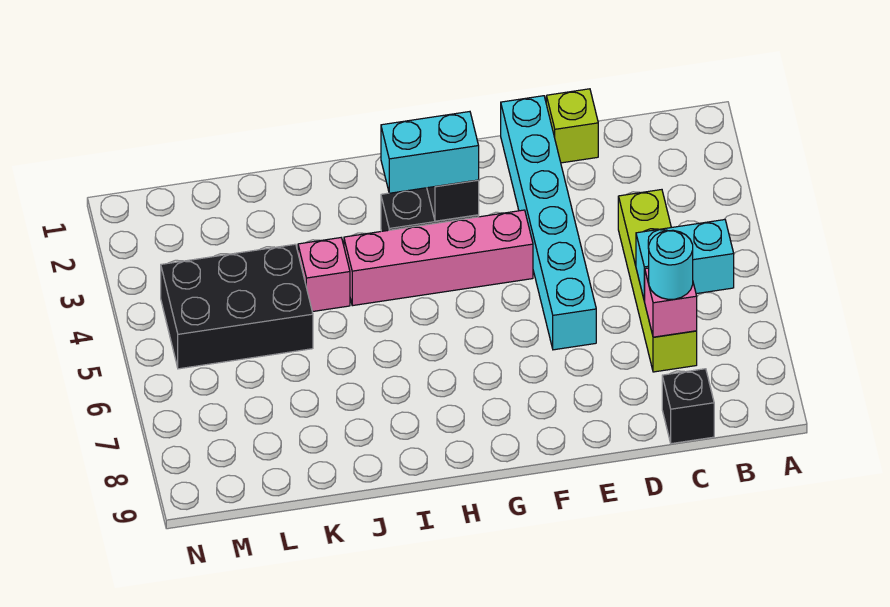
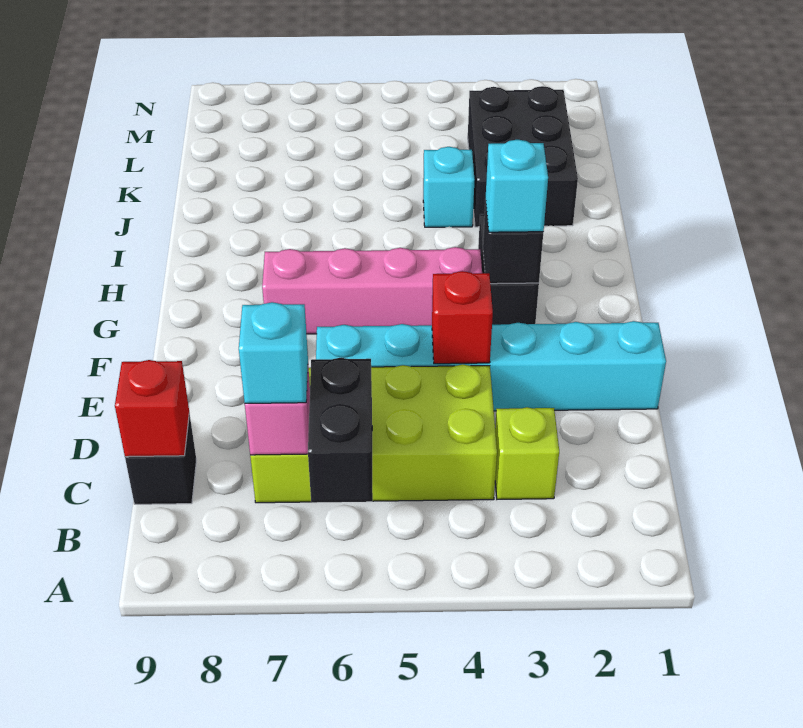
cyan 1x2 brick [636,220,734,301] -> black 1x2 brick [308,358,373,503]
lime 1x4 brick [618,190,697,372] -> lime 2x4 brick [250,364,497,503]
cyan 1x1 round brick [649,230,693,299] -> cyan 1x1 brick [239,302,308,403]
none -> red 1x1 brick [115,360,189,457]
lime 1x1 brick [546,89,598,163] -> lime 1x1 brick moved to [495,407,559,499]
none -> red 1x1 brick [432,271,493,364]
pink 1x4 brick [344,210,533,306] -> pink 1x4 brick turned to [262,247,482,334]
cyan 1x2 brick [381,112,479,193] -> cyan 1x1 brick [486,139,548,232]
pink 1x1 brick [298,238,350,312] -> cyan 1x1 brick [423,147,474,227]
black 2x3 brick [161,244,313,369] -> black 2x3 brick moved to [468,86,578,227]

